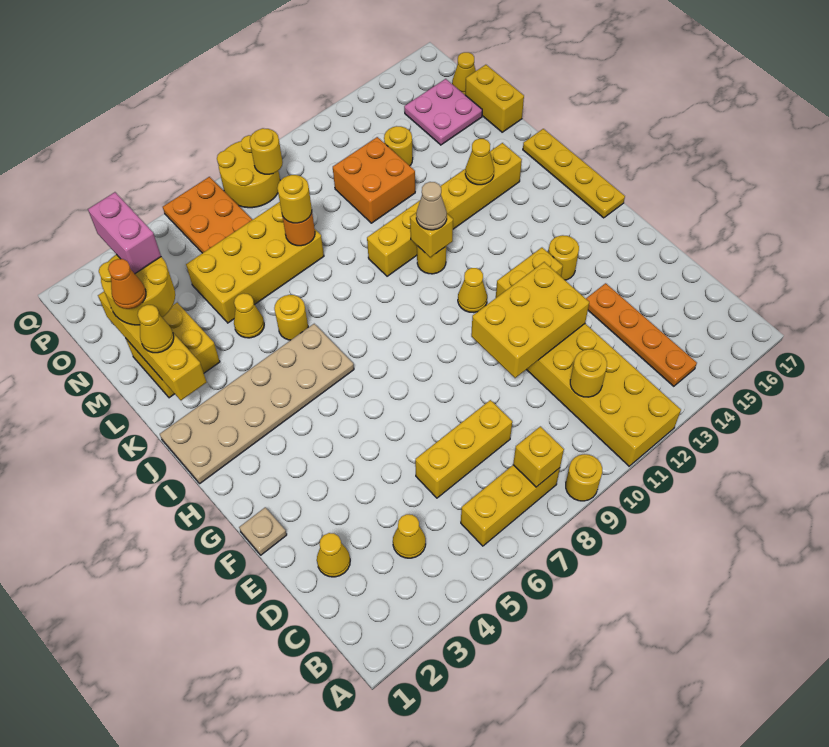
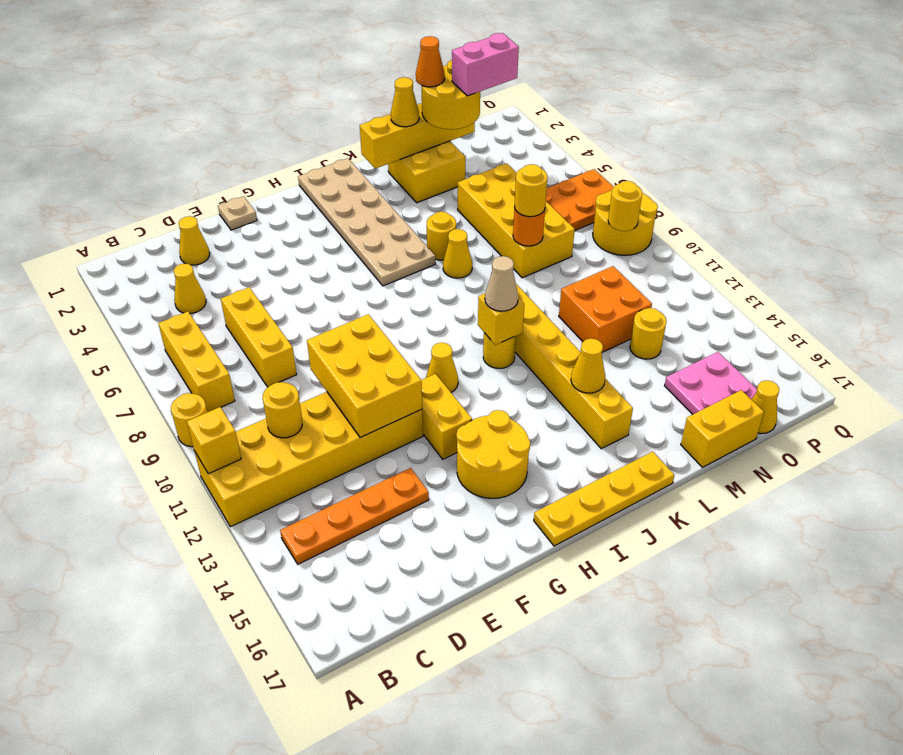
yellow 1x1 brick [513,426,564,487] -> yellow 1x1 brick moved to [187,407,241,474]
yellow 1x1 round brick [548,235,579,280] -> yellow 2x2 round brick [456,410,530,498]
yellow 1x1 cone [234,293,264,338] -> yellow 1x1 cone moved to [443,229,472,278]

